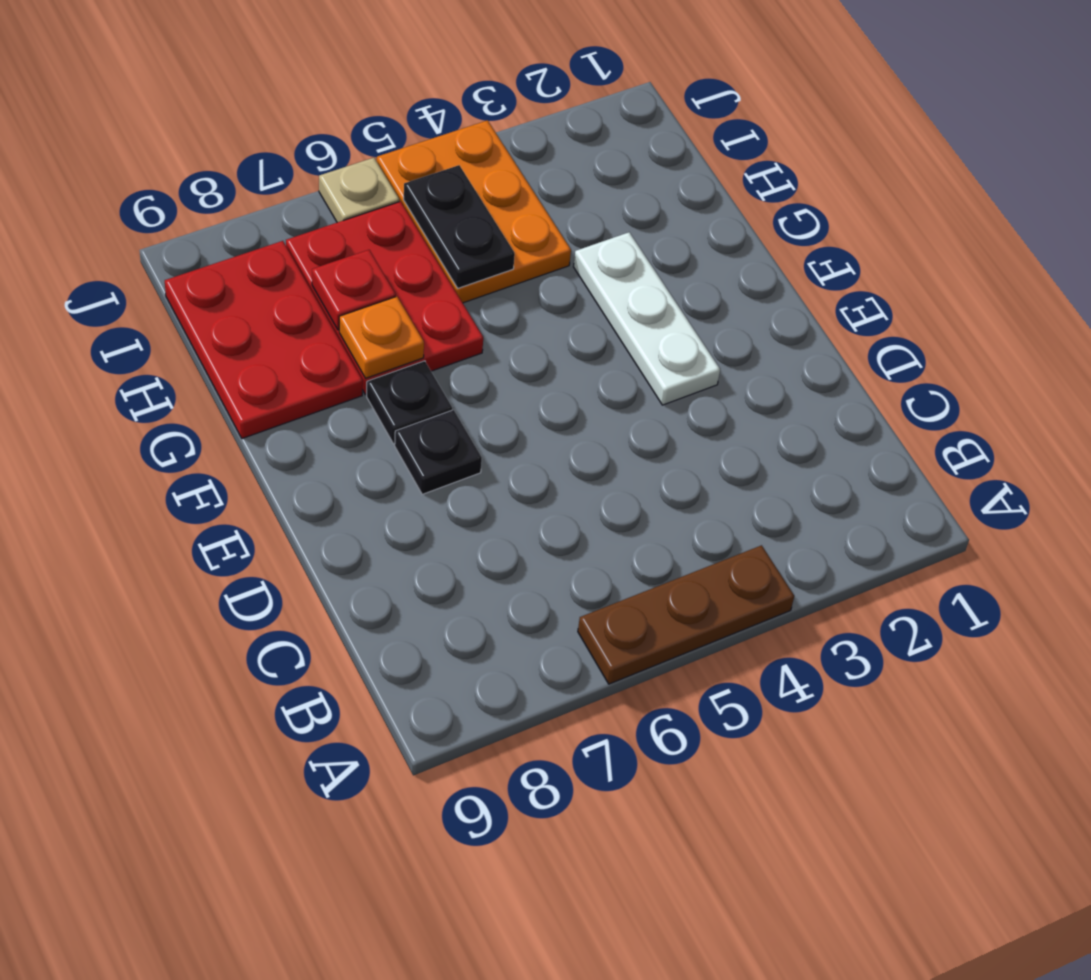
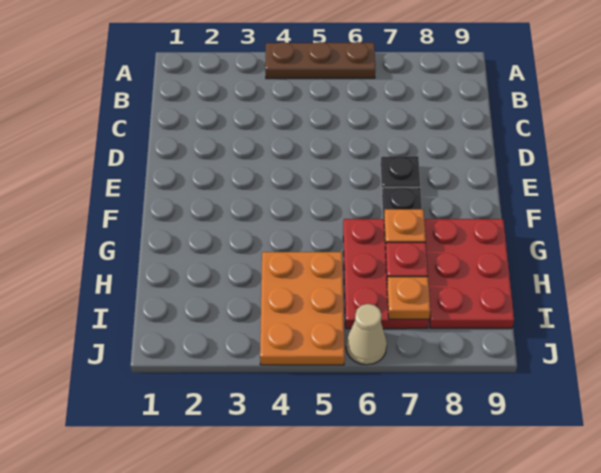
white 1x3 plate [574,232,720,405] -> none
black 1x2 plate [404,165,515,288] -> none
none -> orange 1x1 plate [387,277,430,319]
tan 1x1 plate [319,158,399,222] -> tan 1x1 cone [346,304,387,365]

